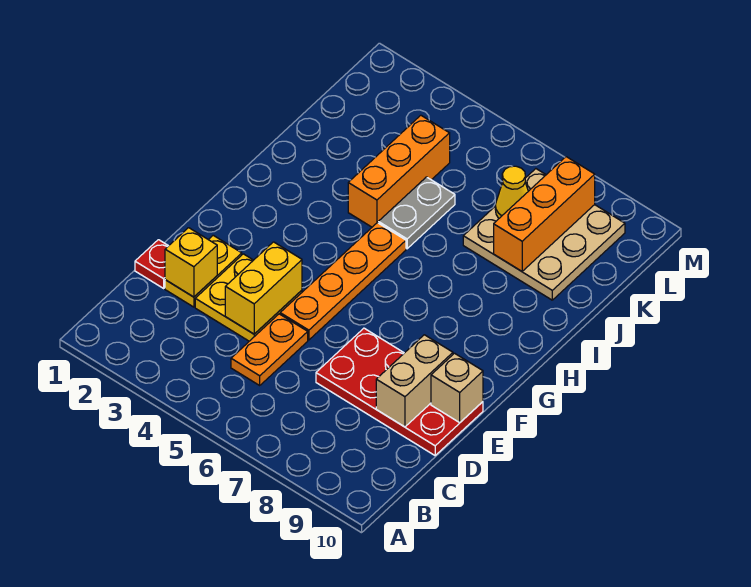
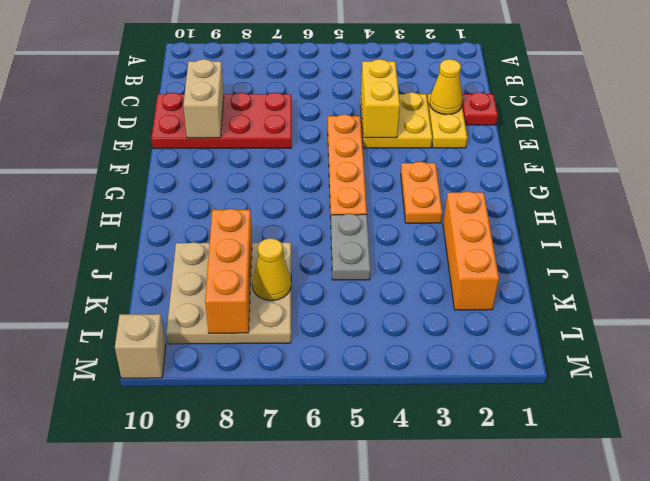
orange 1x2 plate [231,314,308,385] -> orange 1x2 plate moved to [401,162,442,223]
yellow 1x1 brick [165,228,217,297] -> yellow 1x1 cone [430,59,463,115]
tan 1x1 brick [431,353,483,422] -> tan 1x1 brick moved to [115,314,166,378]
orange 1x3 brick [348,115,450,227] -> orange 1x3 brick moved to [443,191,499,310]

